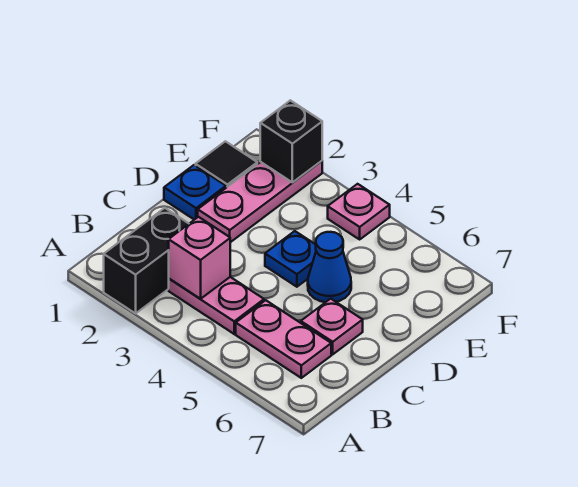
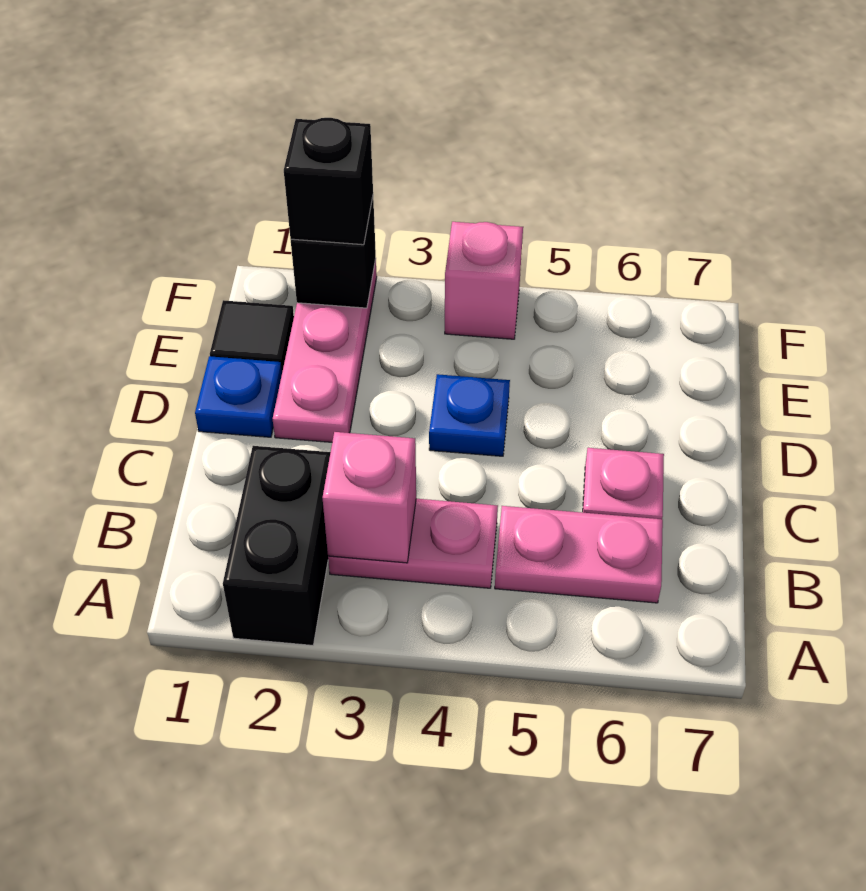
blue 1x1 cone [308,232,351,302] -> none
none -> black 1x1 brick [284,118,373,245]
pink 1x1 plate [328,184,390,239] -> pink 1x1 brick [445,222,523,339]

